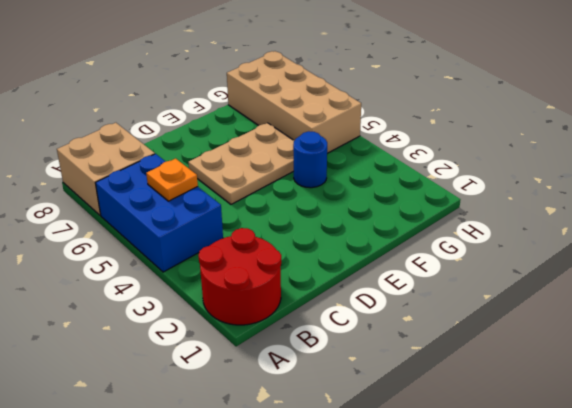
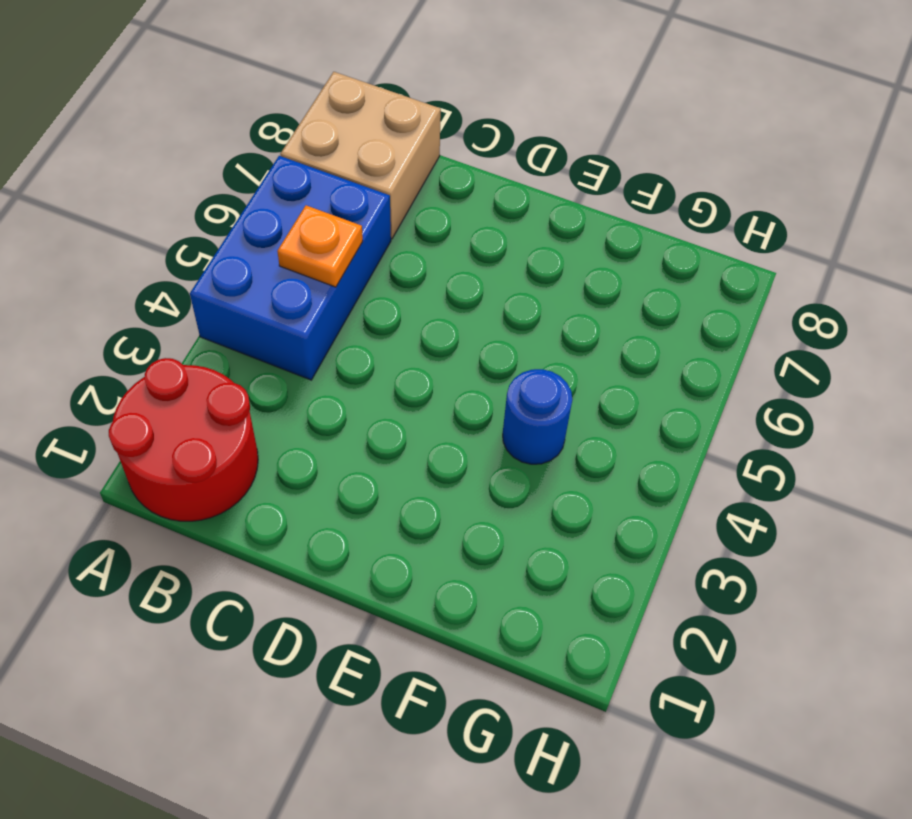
tan 2x3 plate [188,123,294,204] -> none
tan 2x4 brick [227,51,361,153] -> none

